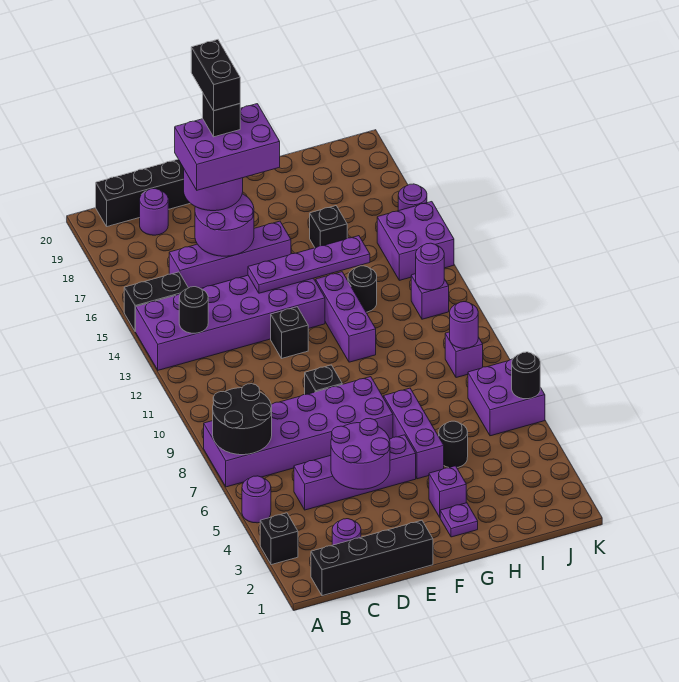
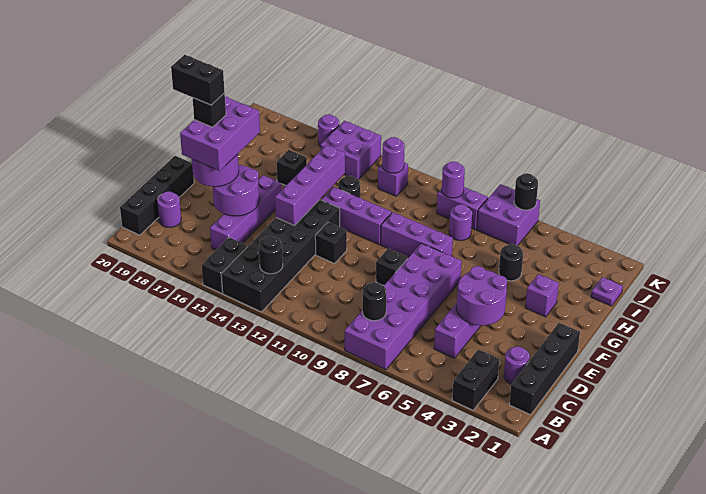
black 1x1 brick [260,513,298,565] -> black 1x2 brick [452,349,499,410]
purple 1x1 round brick [242,476,271,523] -> purple 1x1 round brick moved to [449,204,472,240]
black 2x2 round brick [213,384,272,455] -> black 1x1 round brick [362,282,386,321]
purple 2x6 brick [136,275,325,370] -> black 2x6 brick [221,200,340,312]
purple 1x4 plate [248,236,370,293] -> purple 1x4 brick [275,145,345,225]
purple 1x1 plate [440,503,478,537] -> purple 1x1 plate moved to [591,277,623,306]
purple 1x3 brick [384,388,444,479] -> purple 1x3 brick moved to [381,212,453,257]
purple 1x1 brick [445,332,483,378] -> purple 1x2 brick [437,187,488,230]

